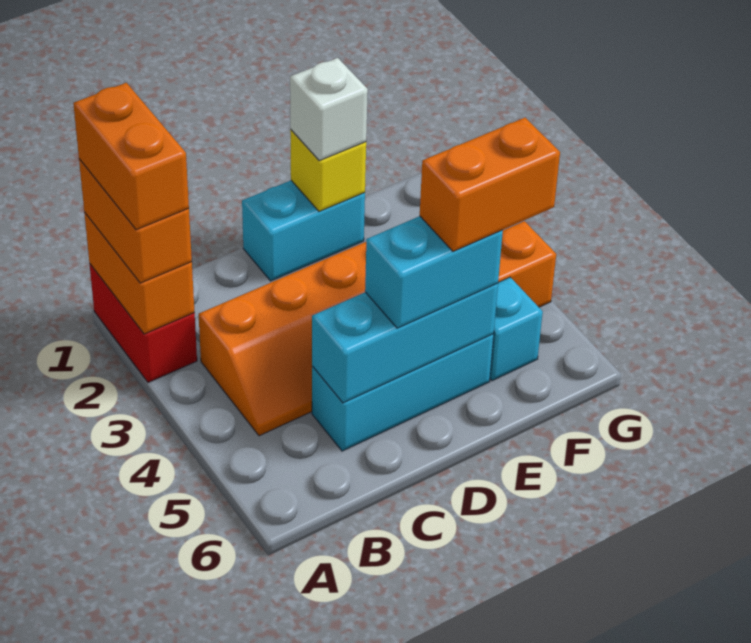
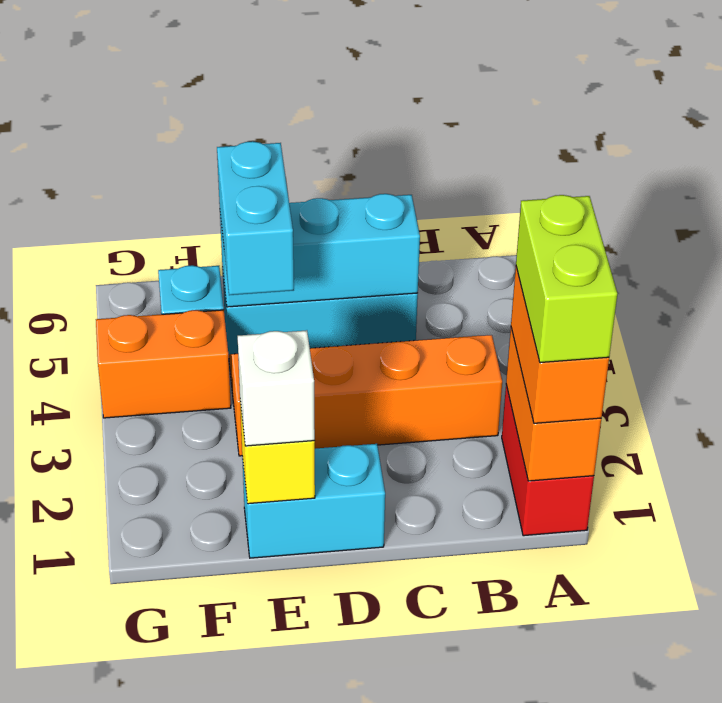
orange 1x2 brick [73,83,189,230] -> lime 1x2 brick [516,195,617,363]
cyan 1x2 brick [365,216,503,328] -> cyan 1x2 brick turned to [217,141,294,295]
orange 1x2 brick [420,118,560,251] -> none

